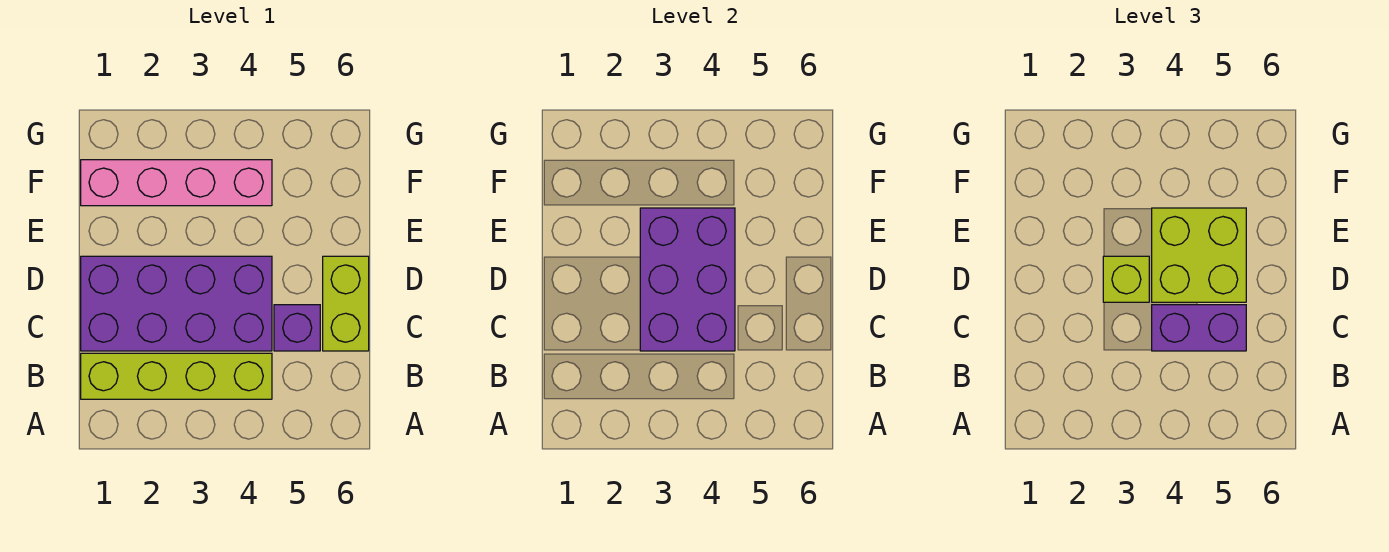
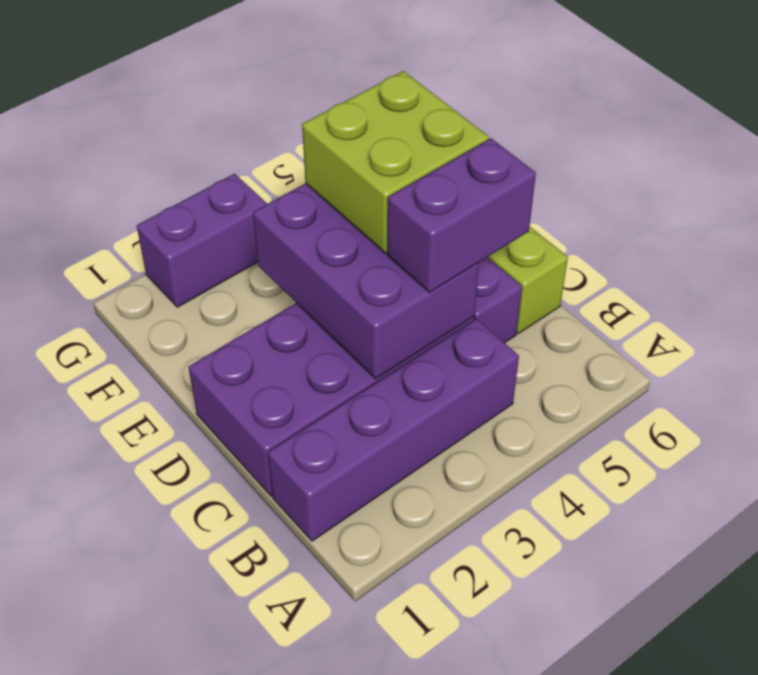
lime 1x4 brick [81,353,272,399] -> purple 1x4 brick [268,319,519,541]
lime 1x1 brick [1103,256,1149,302] -> none
pink 1x4 brick [81,160,272,206] -> none
none -> purple 1x2 brick [137,174,267,307]

